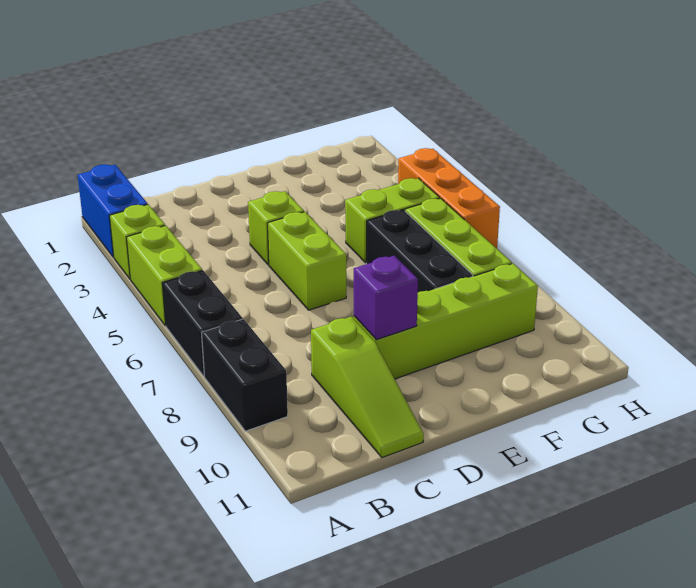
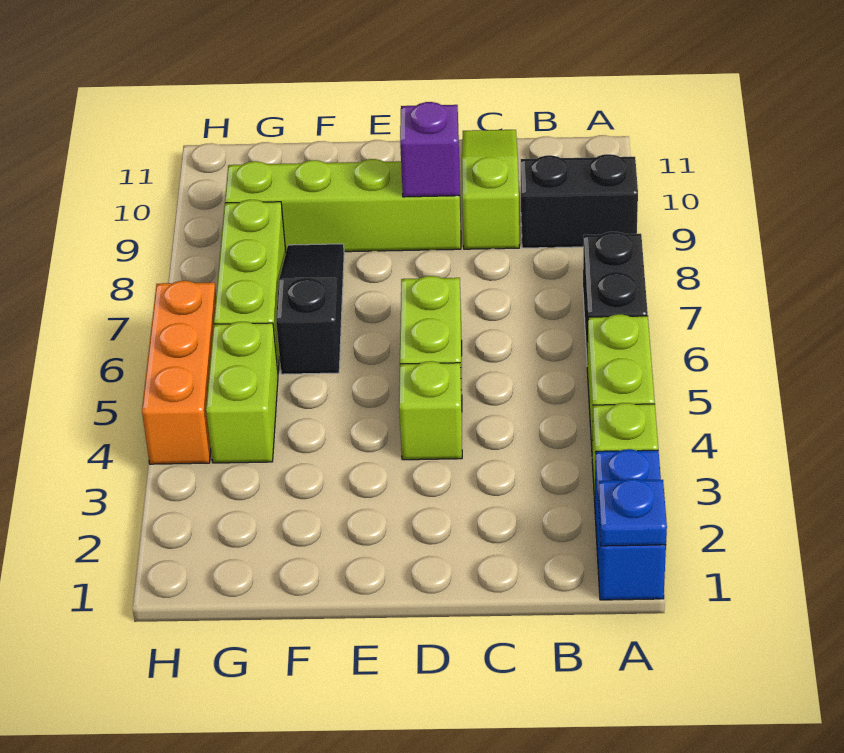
none -> blue 1x1 plate [598,479,667,546]
black 1x2 brick [202,319,288,431] -> black 1x2 brick turned to [521,154,638,248]
lime 1x2 brick [345,178,440,263] -> lime 1x2 brick turned to [206,322,278,463]
black 1x3 brick [366,210,473,292] -> black 1x3 slope [276,244,344,374]

